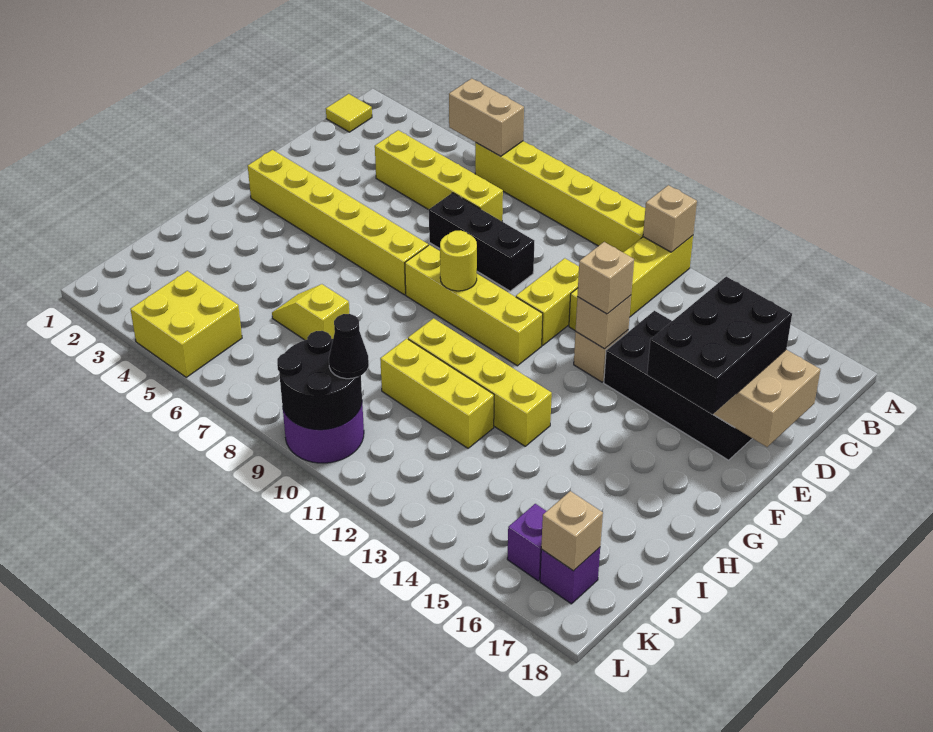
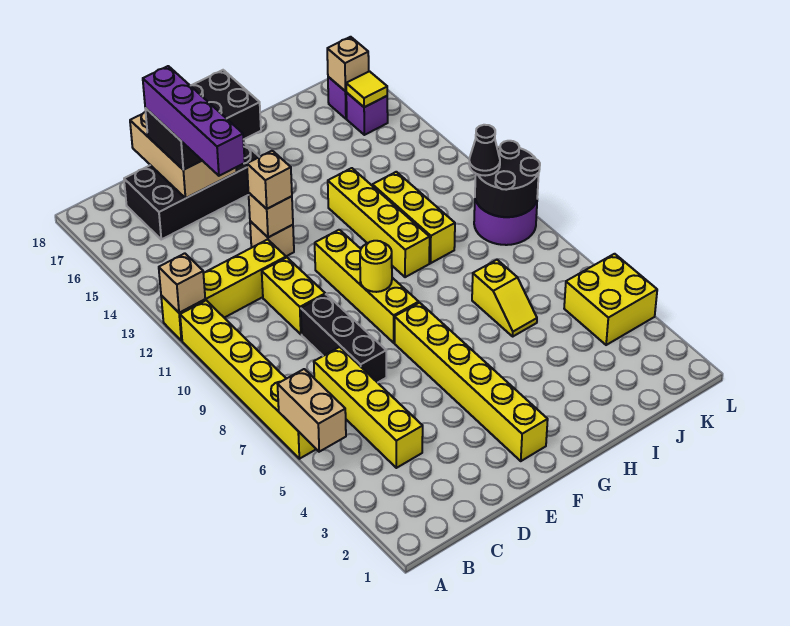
yellow 1x1 tile [326,94,372,132] -> yellow 1x1 tile moved to [346,71,387,107]
yellow 1x2 brick [516,258,579,345] -> yellow 1x2 brick turned to [262,258,325,334]
black 2x4 brick [604,311,752,460] -> black 2x4 brick turned to [124,143,259,239]
none -> purple 1x4 brick [143,66,245,176]

